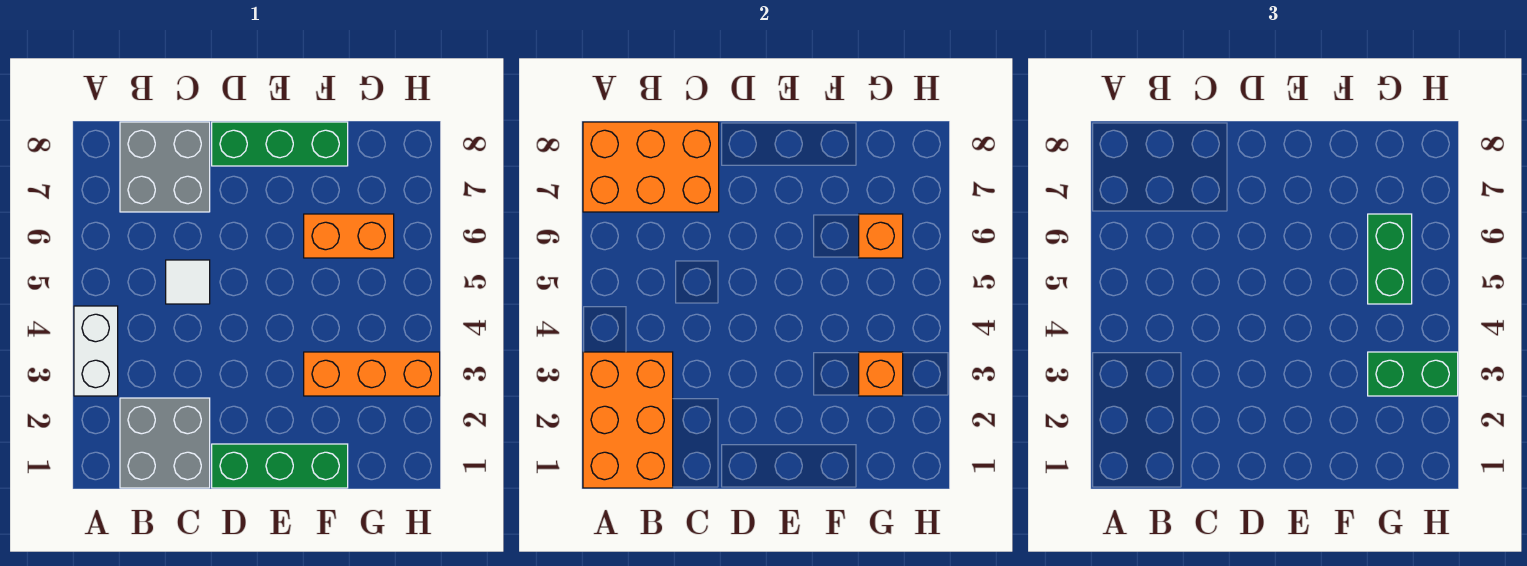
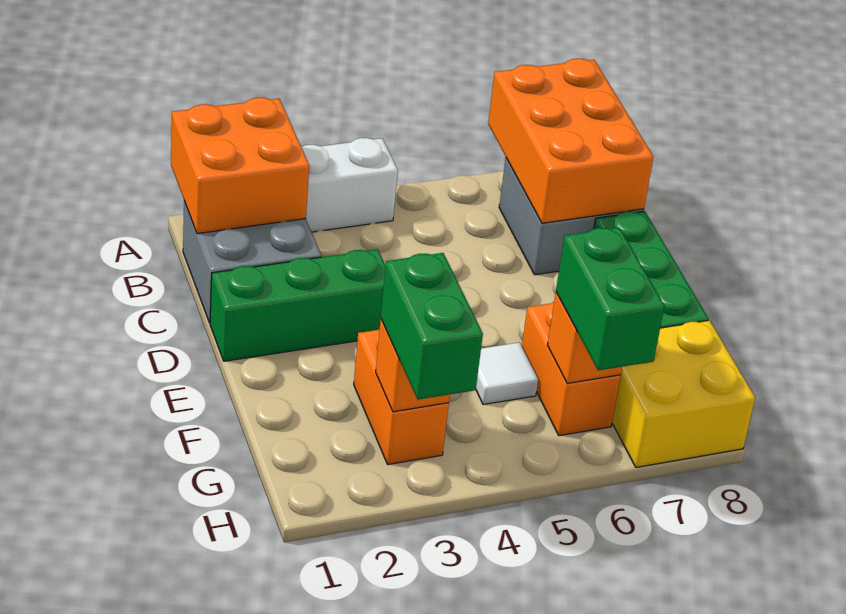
orange 2x3 brick [583,352,673,488] -> orange 2x2 brick [171,98,309,234]
white 1x1 tile [166,260,210,304] -> white 1x1 tile moved to [476,342,538,405]
green 1x3 brick [212,444,348,488] -> green 1x3 brick turned to [210,249,386,361]
orange 1x3 brick [304,352,440,396] -> orange 1x2 brick [354,330,449,464]
green 1x2 brick [1368,214,1412,304] -> green 1x2 brick turned to [556,227,664,370]
none -> yellow 2x2 brick [612,320,755,467]

